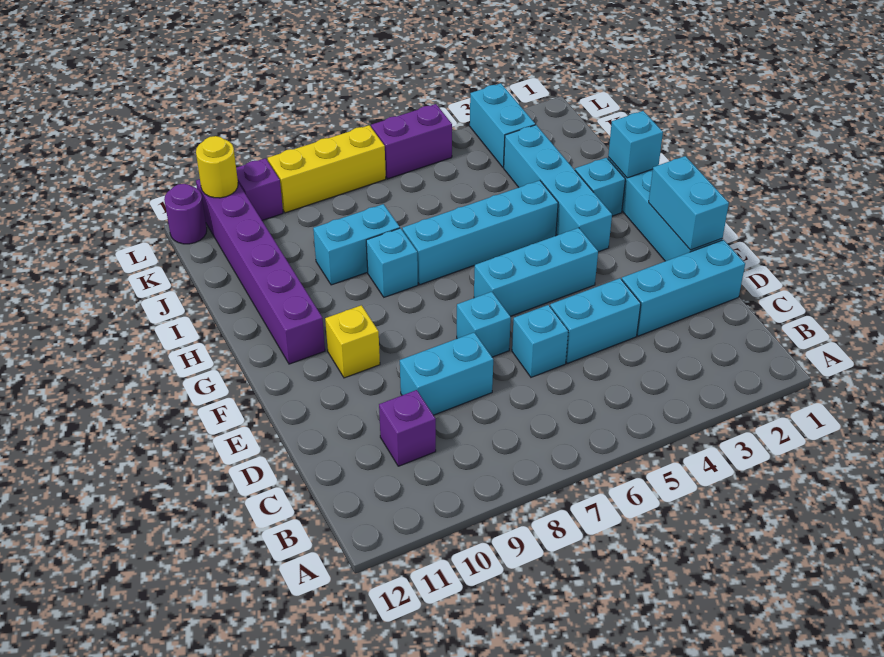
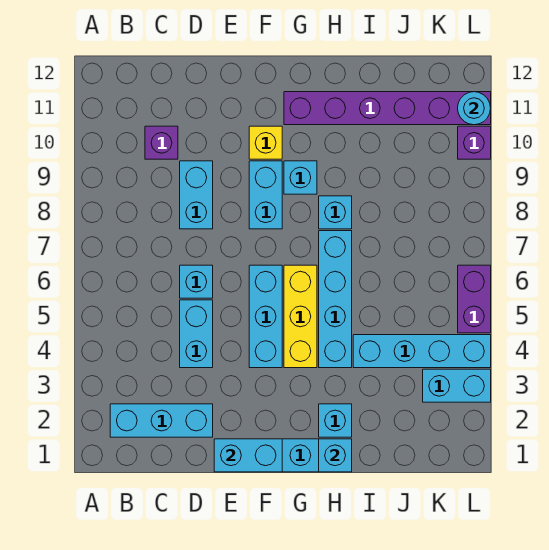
cyan 1x3 brick [622,240,745,336] -> cyan 1x3 brick turned to [110,404,213,437]
cyan 1x1 brick [457,292,511,357] -> cyan 1x1 brick moved to [284,161,317,194]
cyan 1x4 brick [504,125,612,252] -> cyan 1x4 brick moved to [353,335,491,368]
cyan 1x2 brick [313,204,400,285] -> cyan 1x2 brick moved to [249,161,282,229]
yellow 1x3 brick [268,125,386,213] -> yellow 1x3 brick moved to [284,265,317,368]
yellow 1x1 round brick [196,136,238,198] -> cyan 1x1 round brick [458,92,491,125]
purple 1x1 round brick [164,184,207,244] -> none

